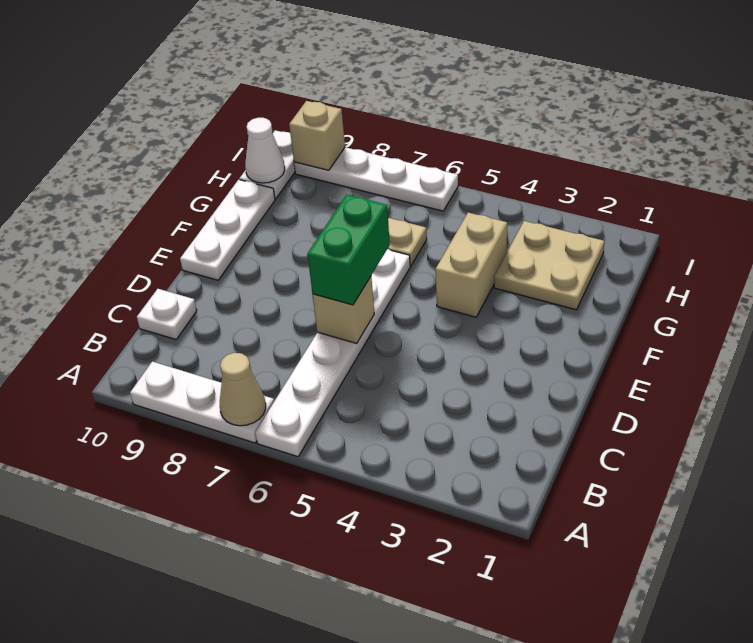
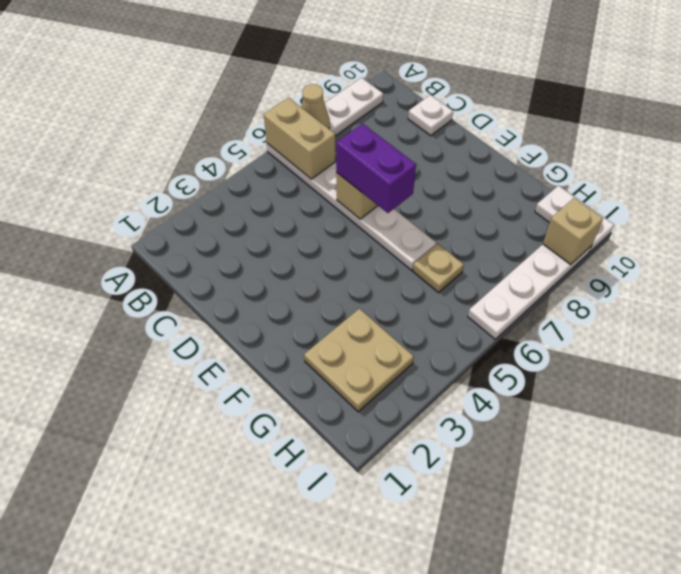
green 1x2 brick [308,195,390,305] -> purple 1x2 brick [336,124,416,213]
white 1x3 plate [180,180,275,280] -> none
tan 1x2 brick [435,213,507,317] -> tan 1x2 brick moved to [264,98,335,179]
white 1x1 cone [245,118,285,183] -> none

